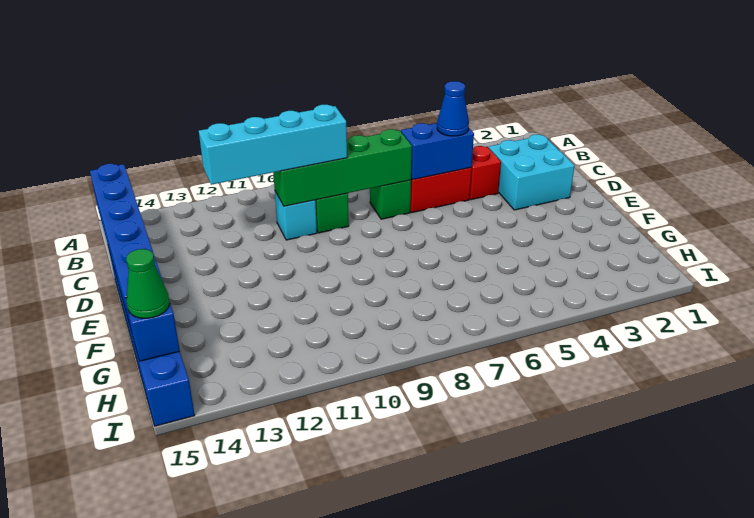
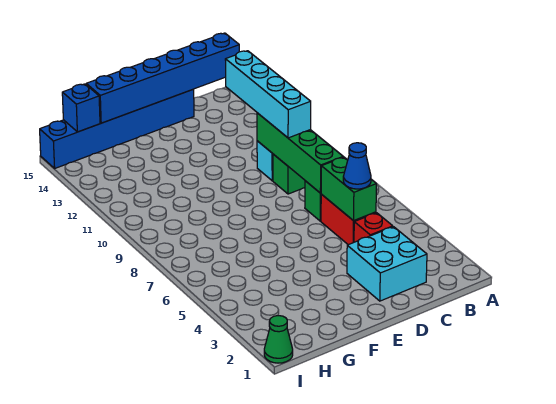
blue 1x2 brick [401,123,474,180] -> green 1x2 brick [321,157,377,221]
green 1x1 cone [126,249,170,318] -> green 1x1 cone moved to [264,316,293,363]

